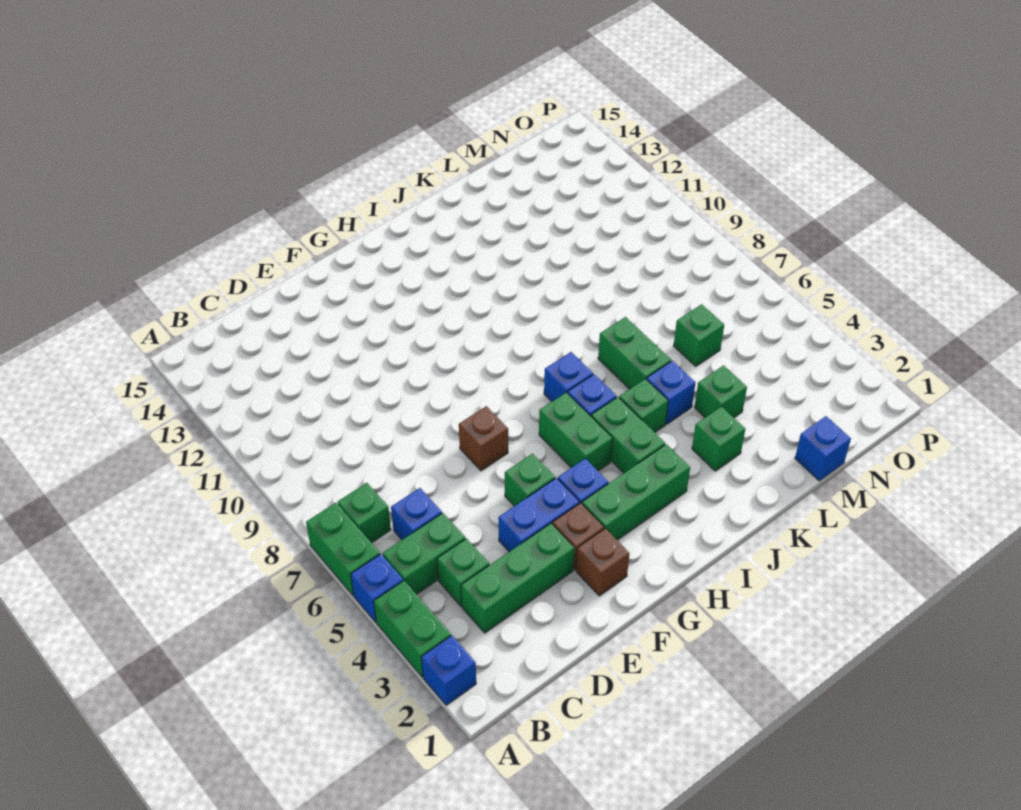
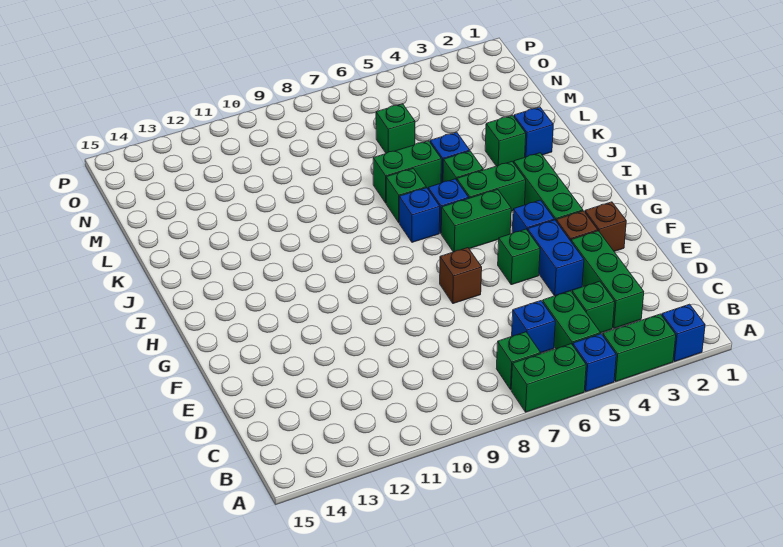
green 1x1 brick [694,365,747,418] -> green 1x1 brick moved to [386,168,426,222]
blue 1x1 brick [795,416,851,481] -> blue 1x1 brick moved to [514,107,553,157]

